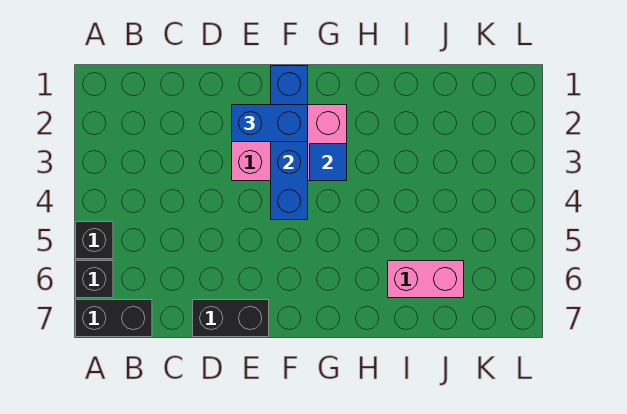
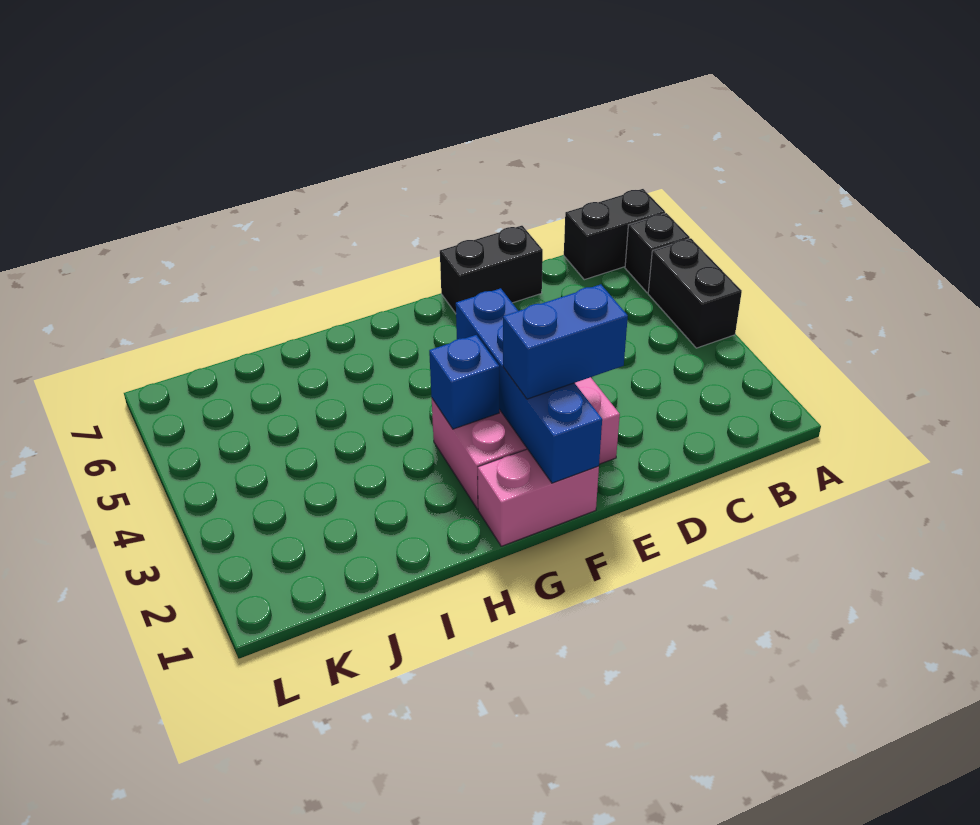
black 1x1 brick [76,222,113,259] -> black 1x2 brick [648,238,742,348]
blue 1x1 tile [310,144,347,181] -> blue 1x1 brick [429,335,499,429]
pink 1x2 brick [388,261,464,298] -> pink 1x2 brick moved to [478,449,599,546]

